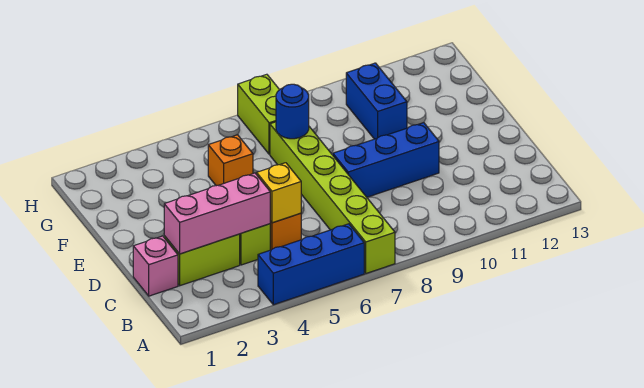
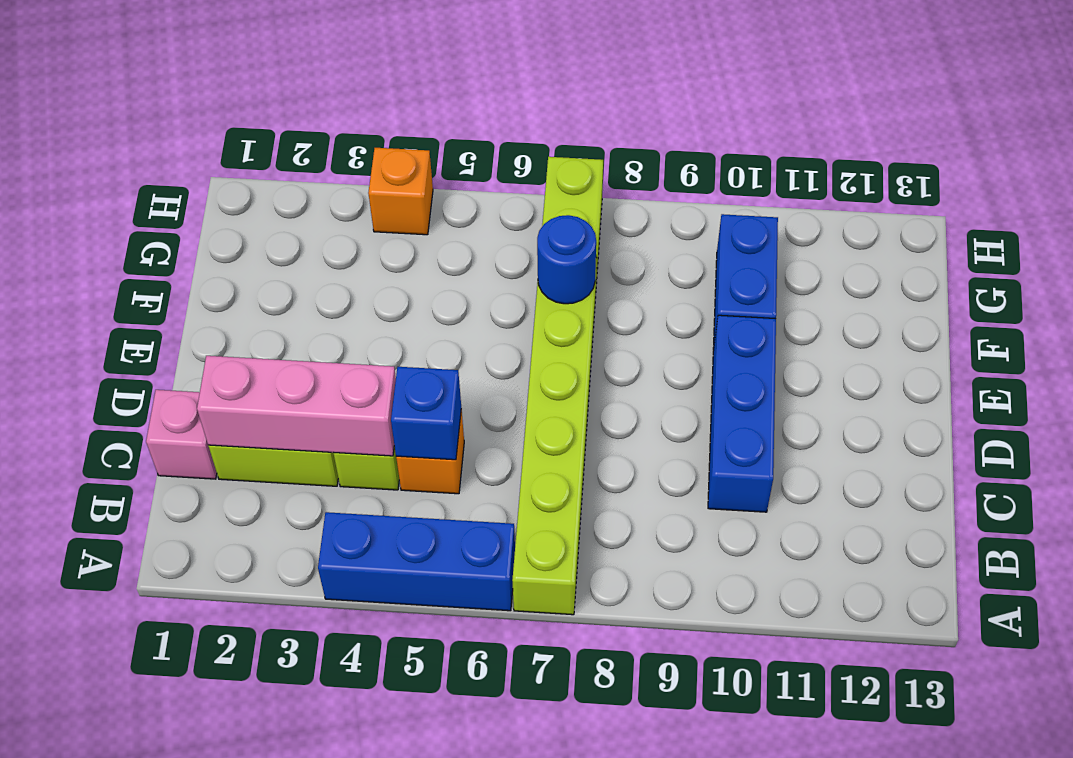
yellow 1x1 brick [257,163,301,223] -> blue 1x1 brick [391,367,461,460]
blue 1x3 brick [333,123,439,197] -> blue 1x3 brick turned to [708,315,776,512]
orange 1x1 brick [208,135,253,186] -> orange 1x1 brick moved to [368,148,433,235]

